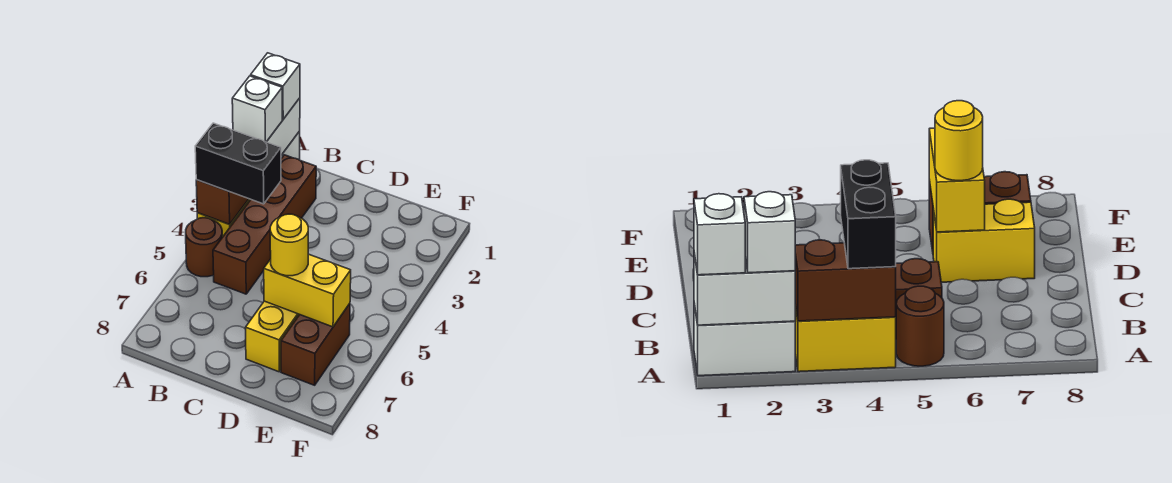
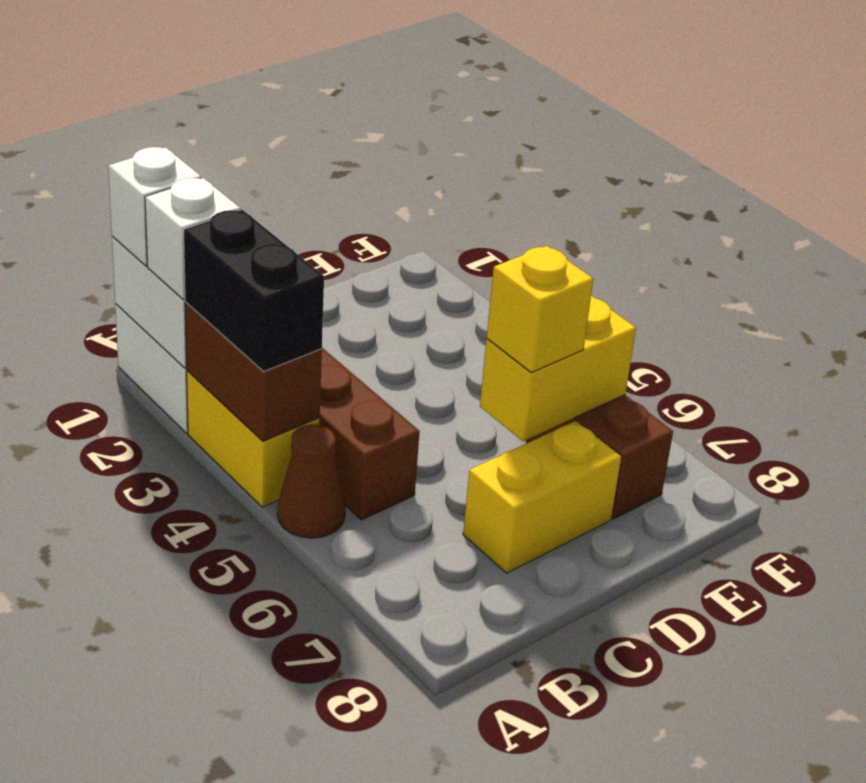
black 1x2 brick [195,123,281,204] -> black 1x2 brick turned to [184,210,324,371]
brown 1x1 round brick [186,218,222,277] -> brown 1x1 cone [277,424,346,538]
yellow 1x2 brick [245,301,299,372] -> yellow 1x2 brick turned to [463,421,621,573]
yellow 1x1 round brick [270,214,308,276] -> yellow 1x1 brick [487,246,593,373]

